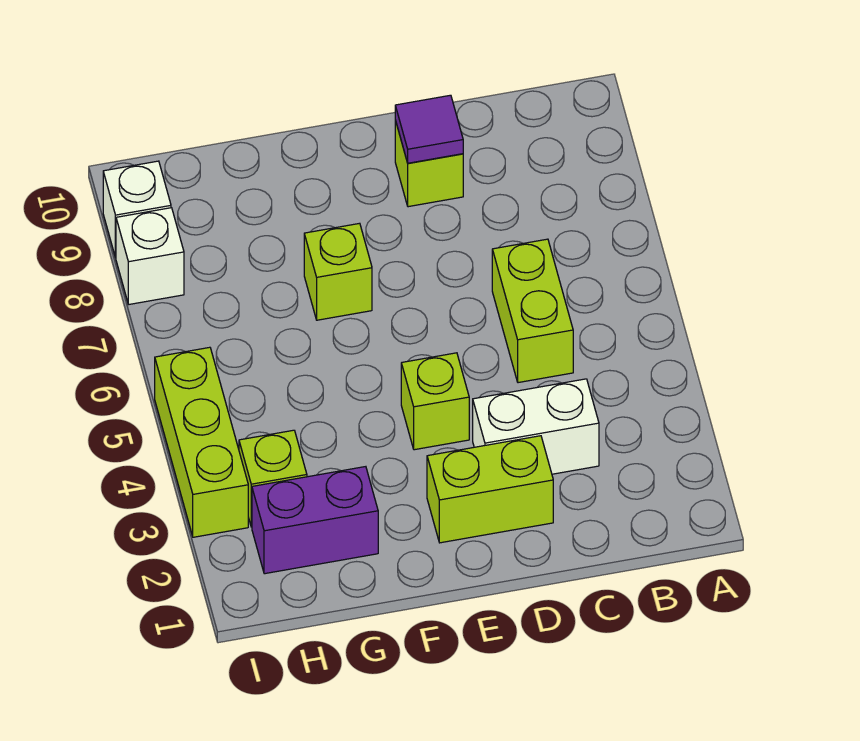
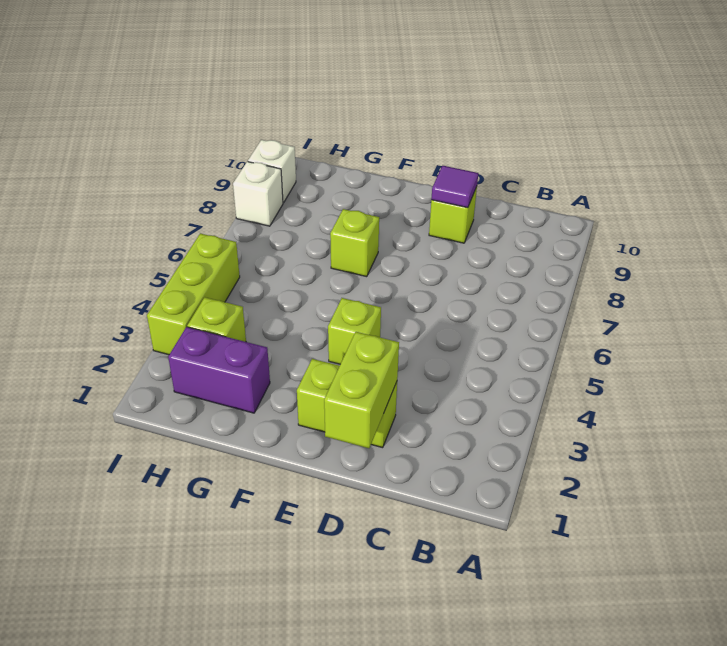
white 1x2 brick [473,379,599,474] -> none
lime 1x2 brick [492,239,573,383] -> lime 1x2 brick moved to [324,332,399,448]

